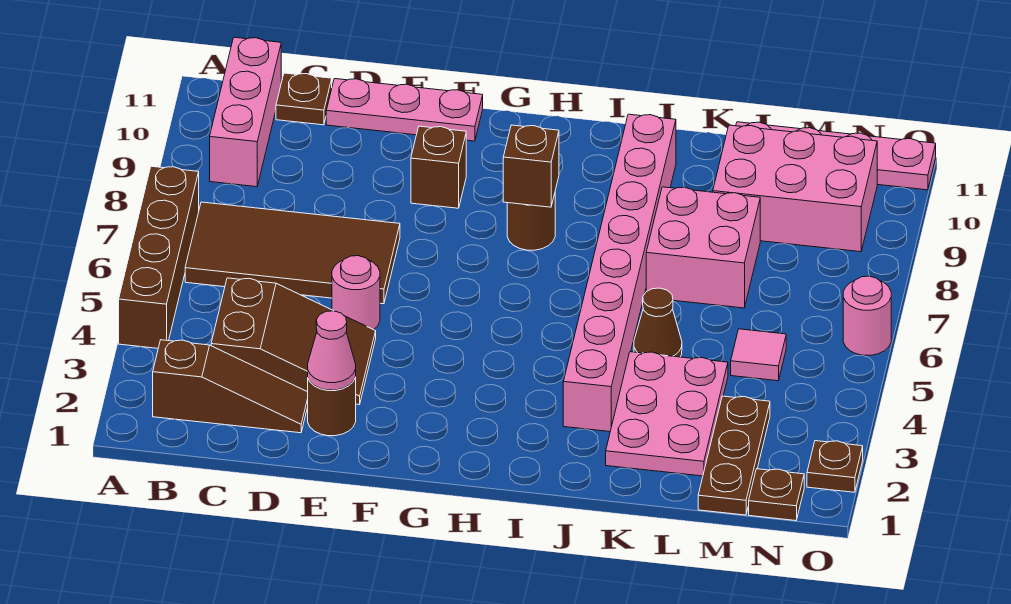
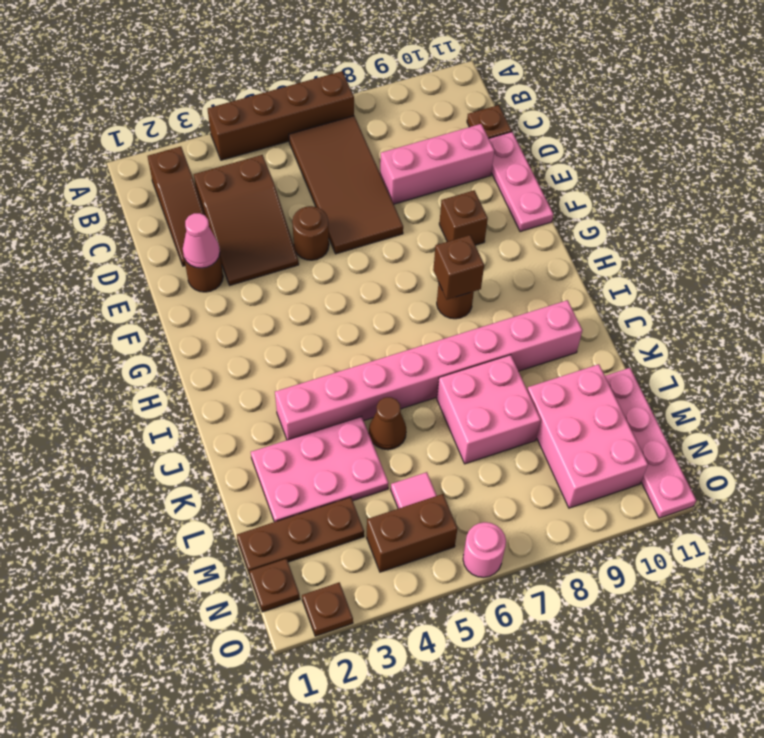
pink 1x3 brick [210,37,281,187] -> pink 1x3 brick moved to [380,124,494,204]
pink 1x1 round brick [332,256,380,330] -> brown 1x1 round brick [292,206,329,260]
none -> brown 1x2 brick [367,494,457,572]

